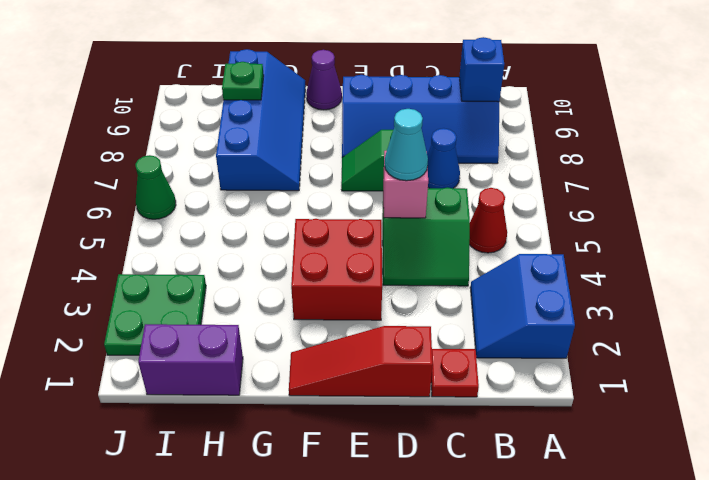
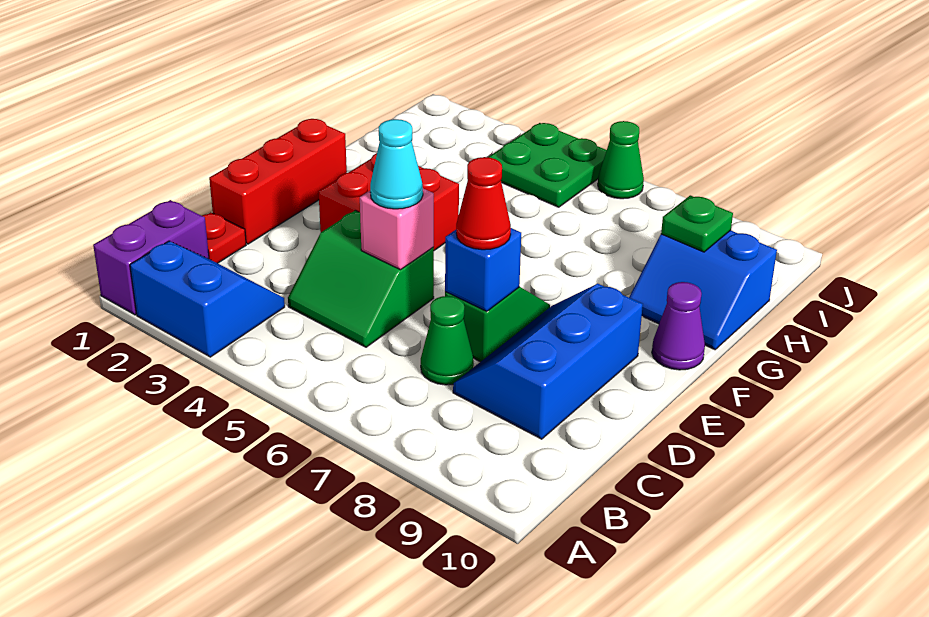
red 1x1 cone [469,188,507,253] -> red 1x1 cone moved to [456,157,511,250]
blue 2x4 slope [342,75,499,164] -> blue 2x3 slope [453,284,643,439]
blue 1x1 brick [459,37,504,102] -> blue 1x1 brick moved to [445,228,521,311]
green 2x2 slope [382,187,470,286] -> green 2x2 slope turned to [288,210,434,347]
blue 1x1 cone [427,128,460,188] -> green 1x1 cone [421,296,474,385]
red 1x3 slope [289,326,433,397] -> red 1x3 brick [209,119,347,244]
blue 2x4 slope [216,49,306,191] -> blue 2x2 slope [629,230,777,350]
purple 1x2 brick [138,324,243,395] -> purple 1x2 brick moved to [93,200,209,315]
green 2x2 plate [104,274,206,355] -> green 2x2 plate moved to [489,123,607,207]

